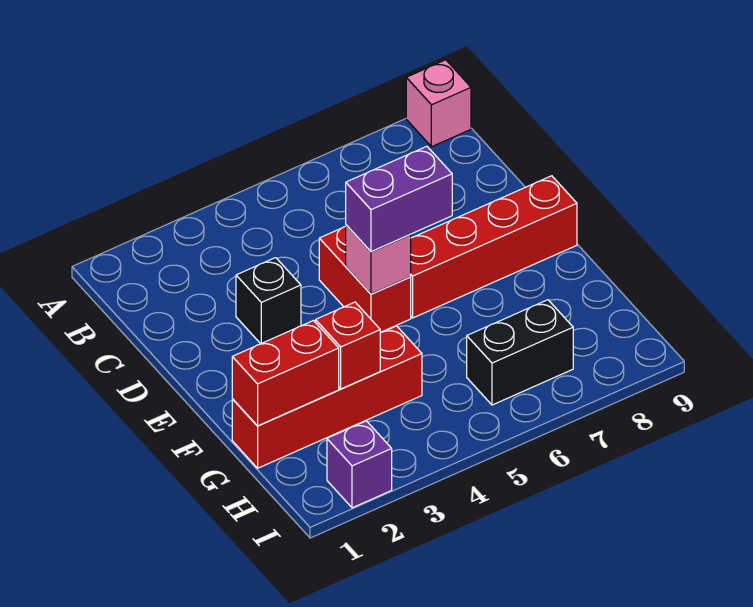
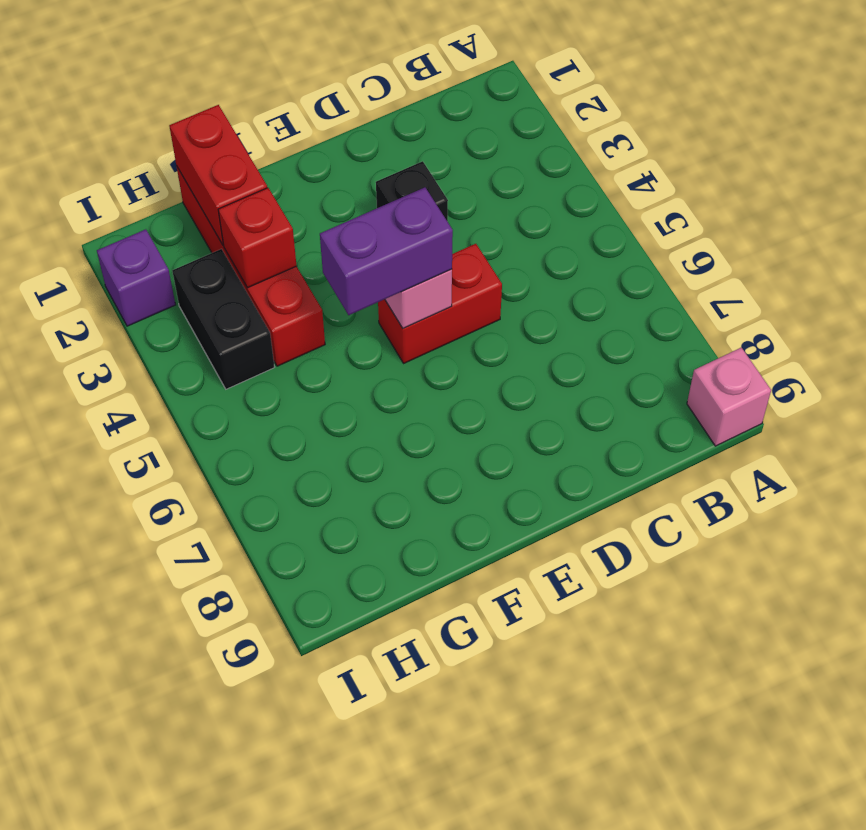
purple 1x2 brick [346,146,452,252] -> purple 1x2 brick turned to [320,187,453,315]
red 1x4 brick [411,176,577,318] -> none
black 1x2 brick [467,300,573,405] -> black 1x2 brick moved to [172,249,274,389]

